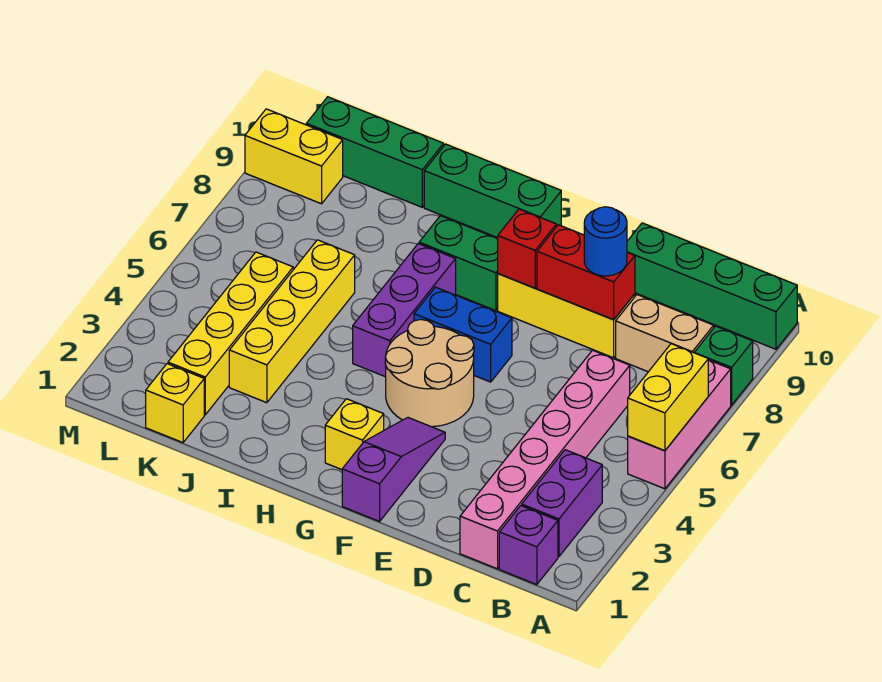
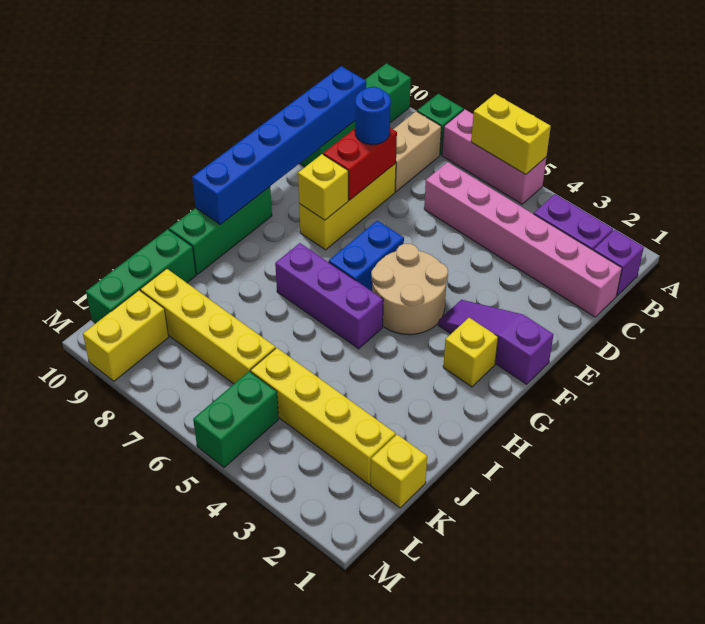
none -> blue 1x6 brick [192,66,366,225]
red 1x1 brick [498,209,556,288] -> yellow 1x1 brick [298,154,348,220]
green 1x2 brick [419,216,498,311] -> green 1x2 brick moved to [193,371,279,467]
yellow 1x4 brick [229,240,355,403] -> yellow 1x4 brick moved to [140,269,276,384]

